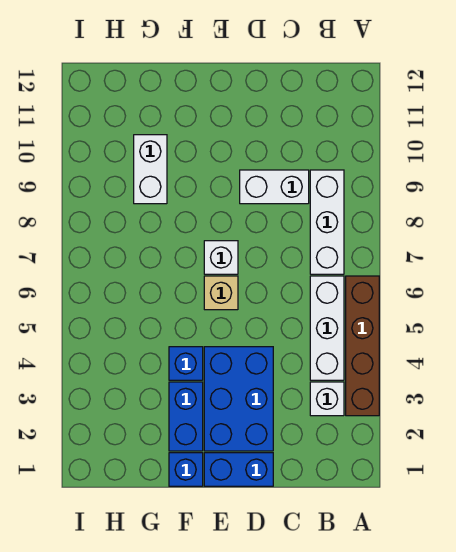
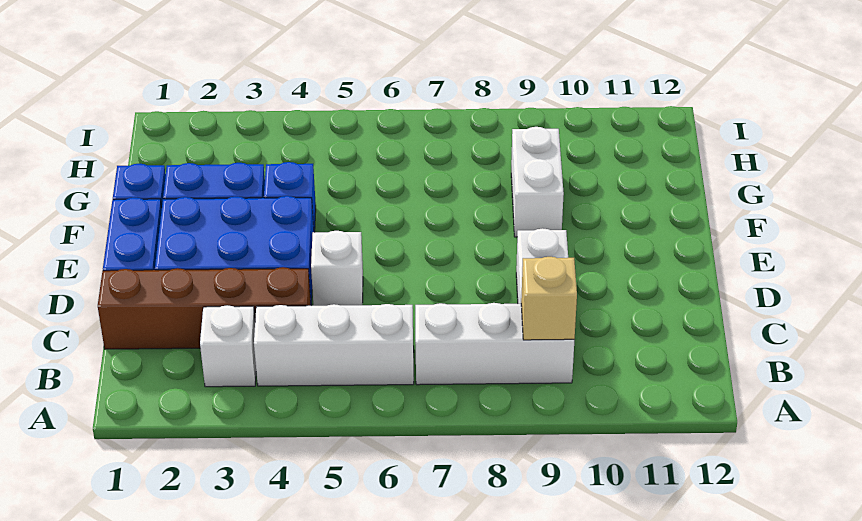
brown 1x4 brick [346,276,379,416] -> brown 1x4 brick moved to [98,267,311,349]
tan 1x1 brick [204,276,238,310] -> tan 1x1 brick moved to [521,257,577,340]
white 1x1 brick [204,241,238,274] -> white 1x1 brick moved to [311,231,363,306]
white 1x2 brick [134,135,167,204] -> white 1x2 brick turned to [511,127,564,237]

